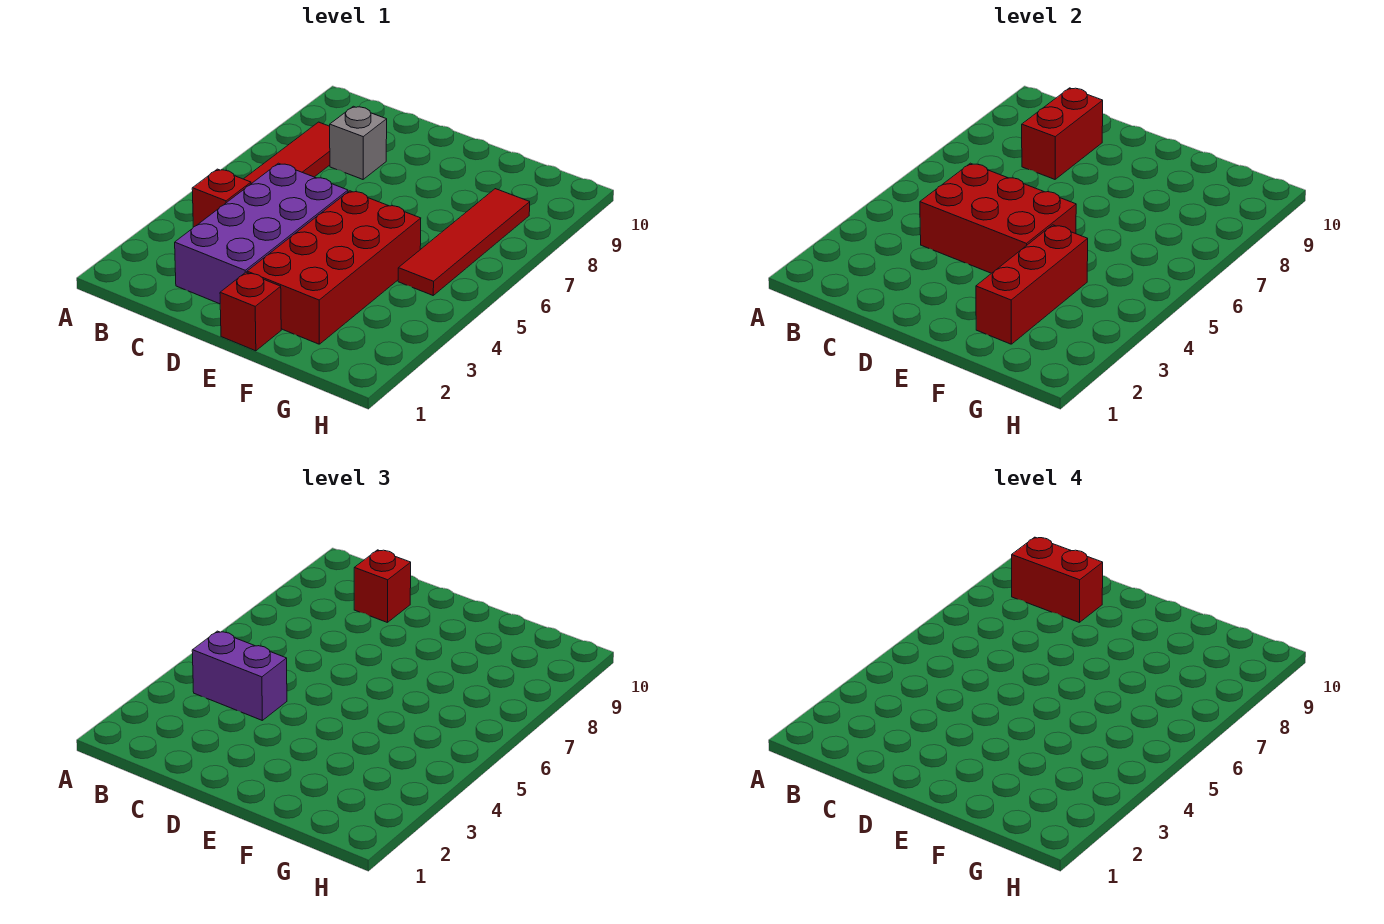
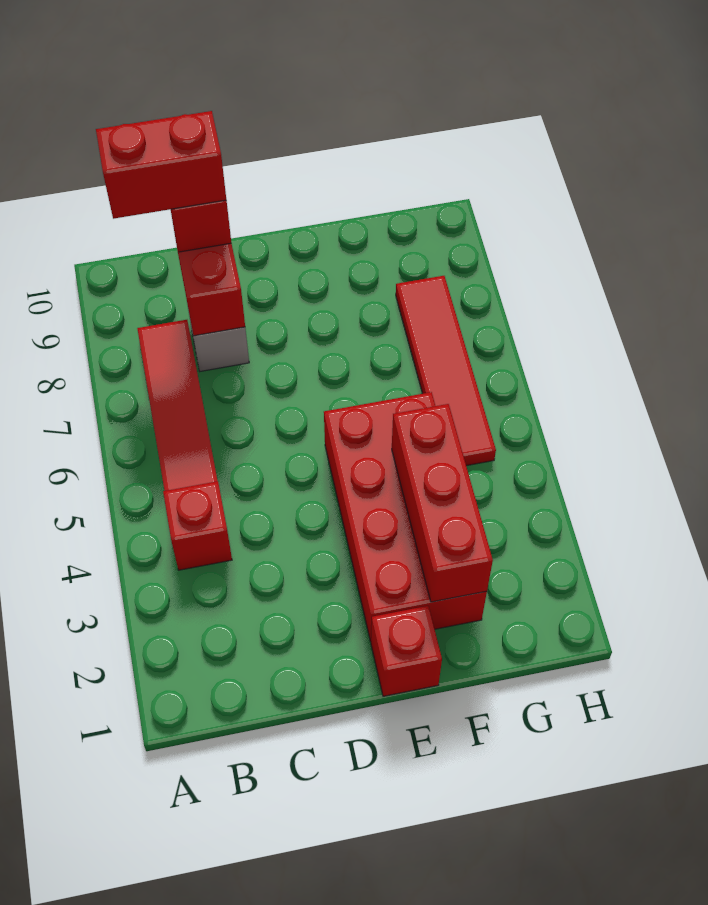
purple 1x2 brick [192,631,287,720] -> none
purple 2x4 brick [175,163,348,304] -> none
red 2x3 brick [920,163,1076,273] -> none

